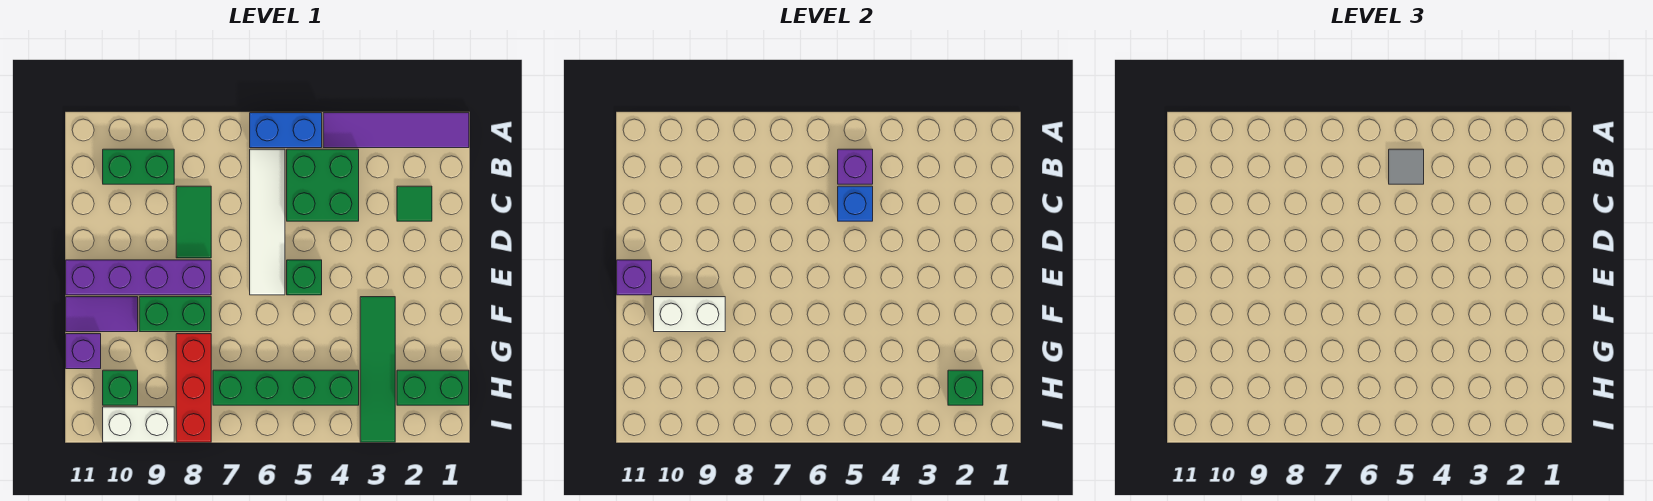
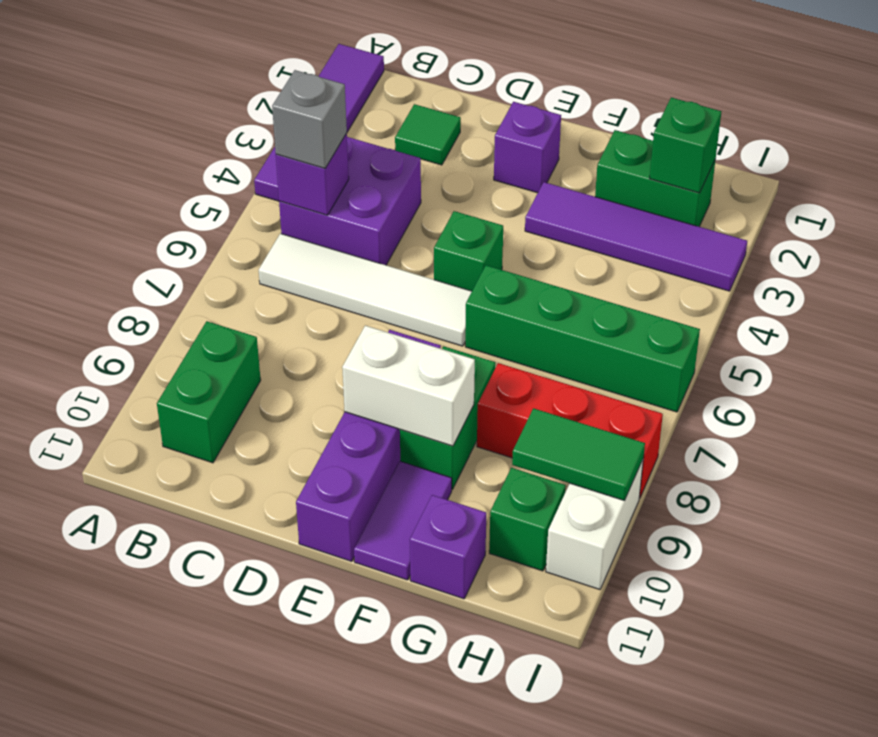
blue 1x2 brick [250,113,322,148] -> none
green 2x2 brick [287,149,359,221] -> purple 2x2 brick [279,137,421,265]
grey 1x1 tile [1389,149,1424,184] -> grey 1x1 brick [272,70,347,168]
blue 1x1 brick [838,186,873,221] -> none
green 1x2 tile [176,186,211,258] -> green 1x2 tile moved to [512,408,645,501]
purple 1x1 brick [617,260,652,295] -> purple 1x1 brick moved to [494,102,561,193]
green 1x4 tile [360,297,395,442] -> purple 1x4 tile [525,182,747,291]
white 1x2 brick [654,297,725,332] -> white 1x2 brick turned to [342,326,475,446]
green 1x2 brick [397,370,469,405] -> green 1x2 brick turned to [595,130,716,227]
green 1x4 brick [213,370,359,405] -> green 1x4 brick turned to [465,265,700,412]

